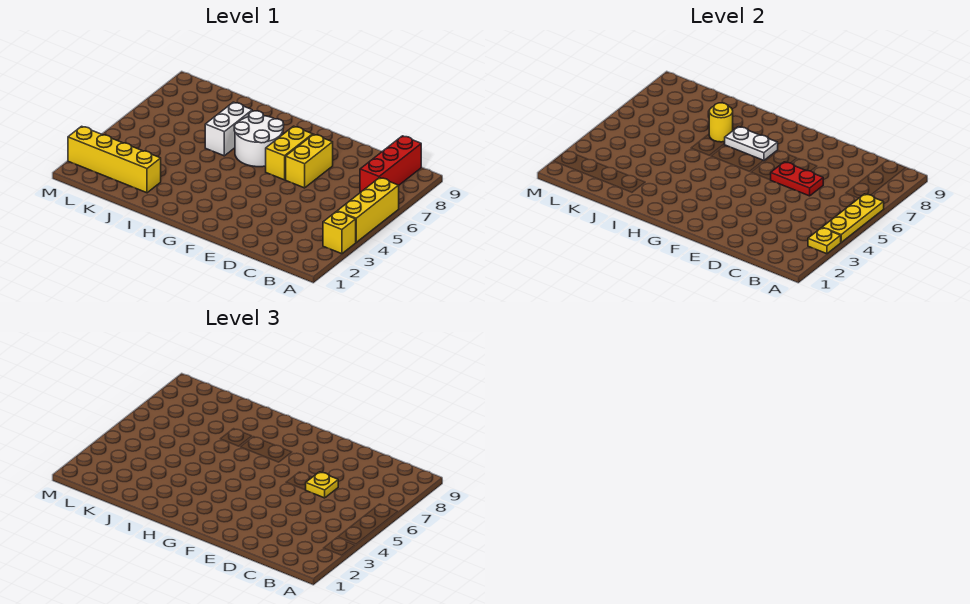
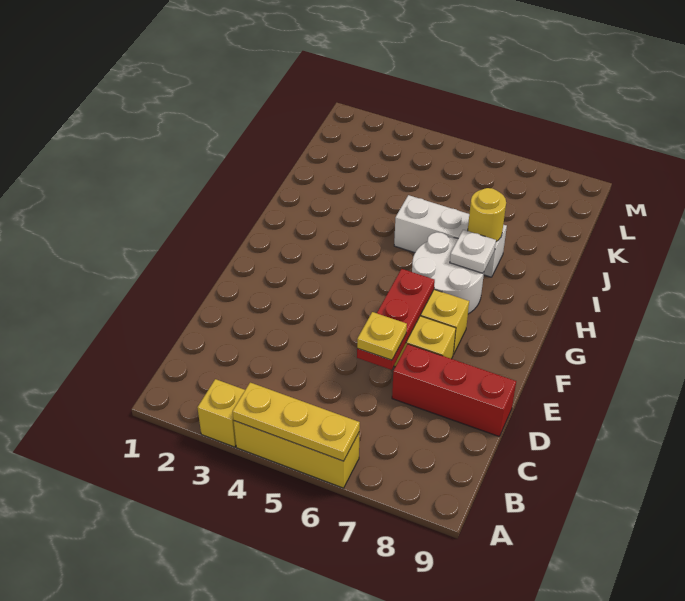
yellow 1x1 plate [808,228,841,254] -> none
red 1x3 brick [360,136,421,192] -> red 1x3 brick moved to [392,344,516,436]
red 1x2 plate [771,162,823,196] -> red 1x3 plate [357,269,435,370]
white 1x2 plate [725,127,778,161] -> white 1x1 plate [450,230,496,273]
white 1x2 brick [205,102,252,156] -> white 1x3 brick [394,195,507,277]
yellow 1x4 brick [68,126,161,193] -> none

